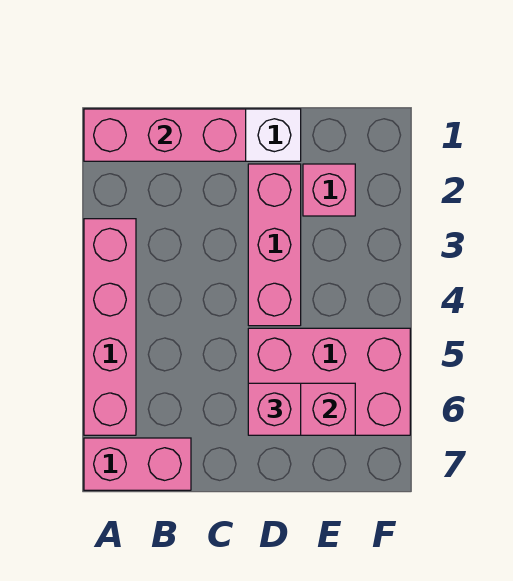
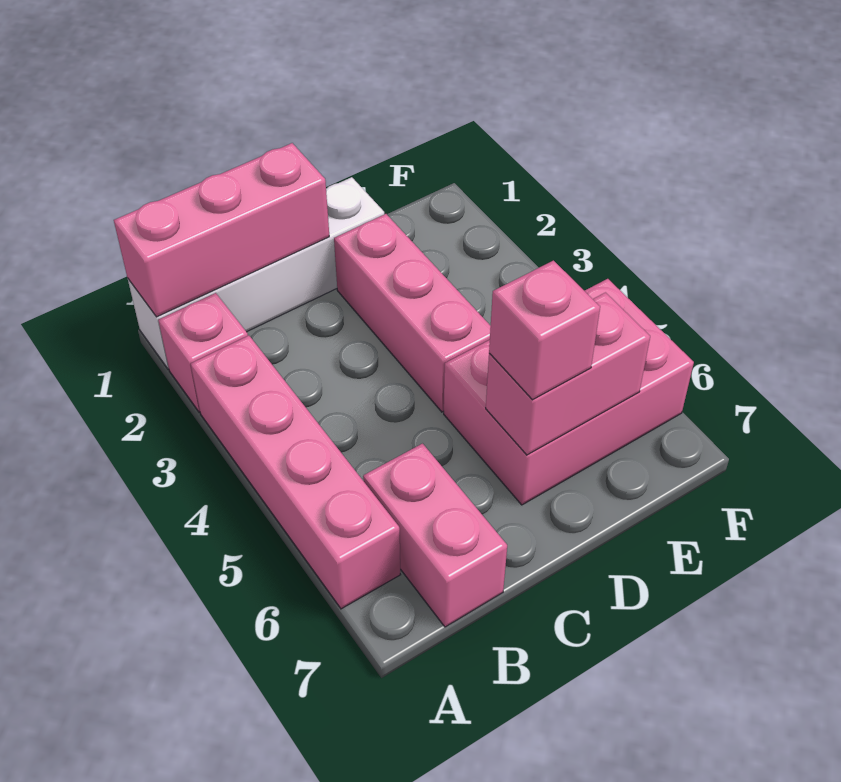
pink 1x2 brick [84,438,191,490] -> pink 1x2 brick turned to [363,444,507,627]
pink 1x1 brick [303,164,355,216] -> pink 1x1 brick moved to [158,293,248,412]

